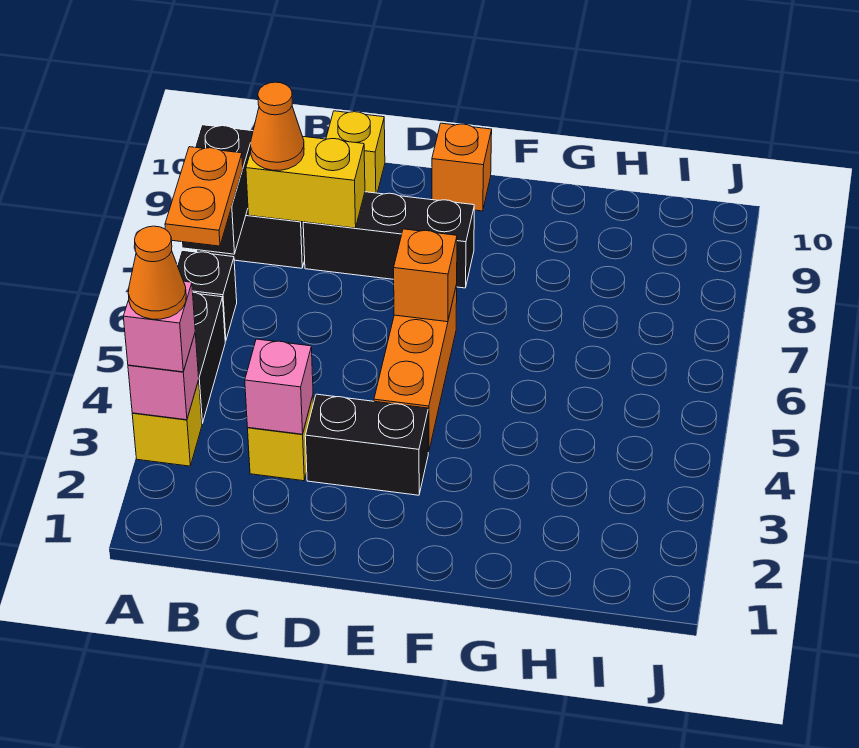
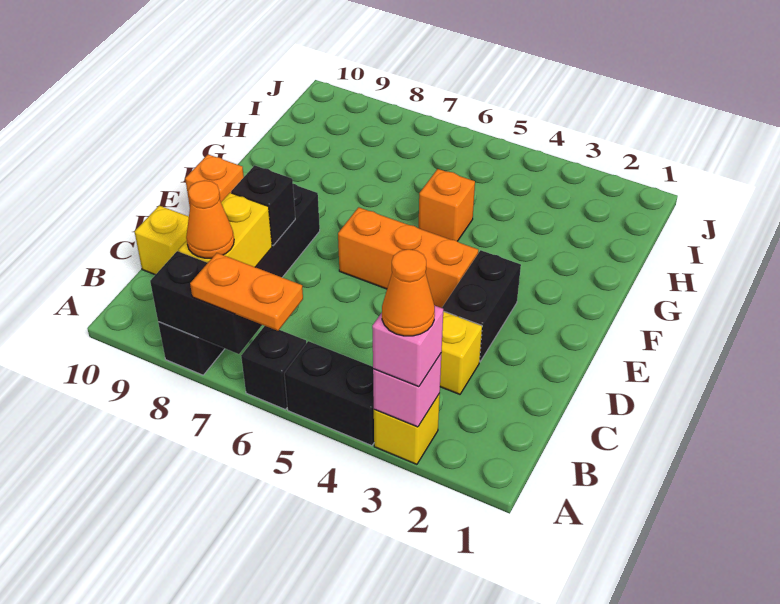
pink 1x1 brick [245,339,313,434] -> none
none -> black 1x1 brick [231,165,295,245]
orange 1x1 brick [394,229,457,322] -> orange 1x1 brick moved to [419,169,475,241]

